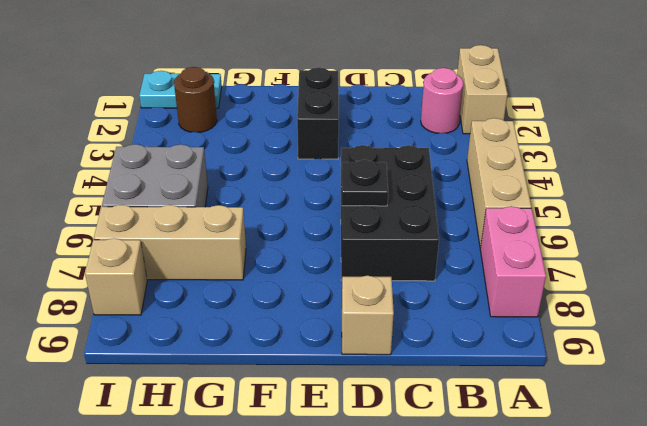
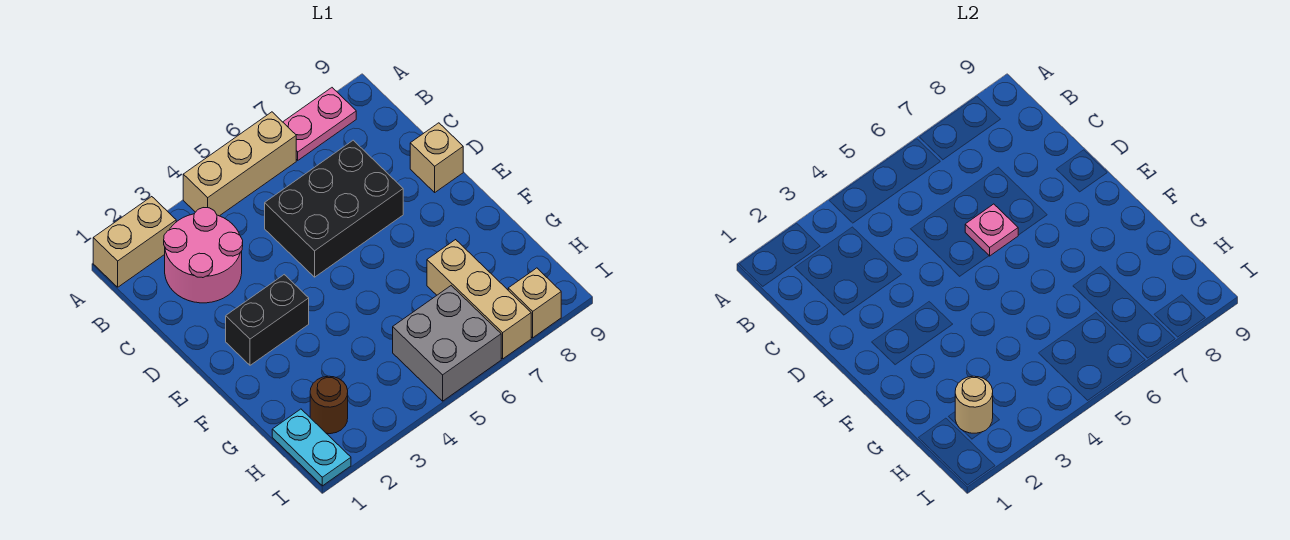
pink 1x2 brick [480,206,546,317] -> pink 1x2 plate [283,88,356,160]
pink 1x1 round brick [421,68,463,133] -> pink 2x2 round brick [164,208,243,303]
black 1x1 plate [341,160,388,206] -> pink 1x1 plate [965,204,1018,256]
none -> tan 1x1 round brick [955,376,993,433]

